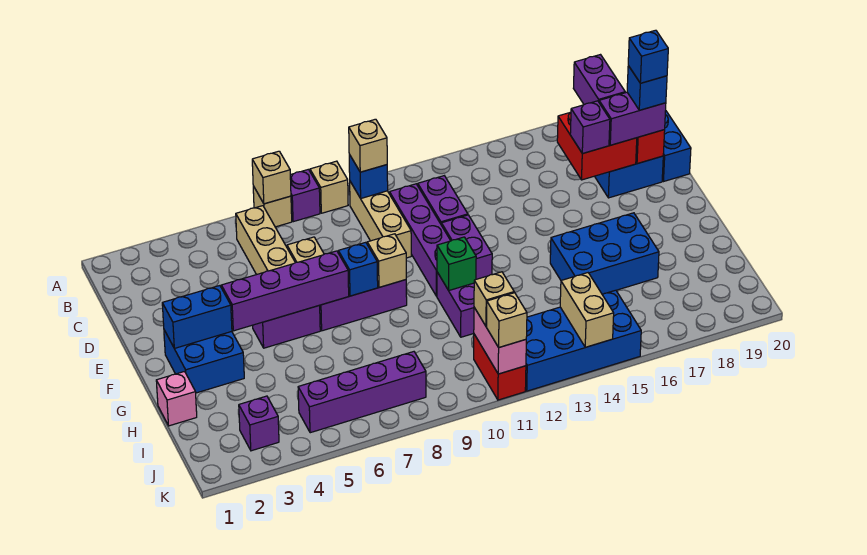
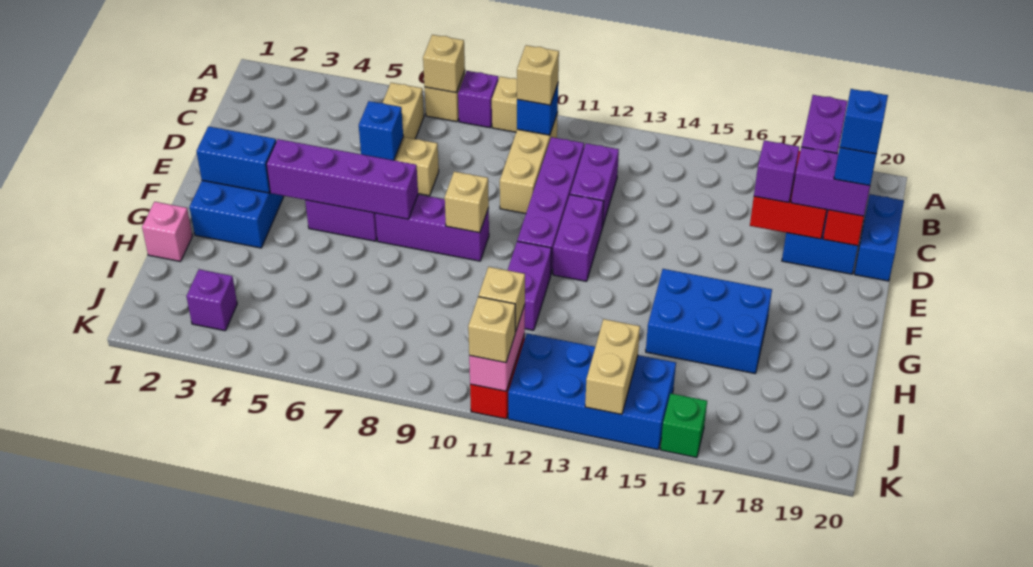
blue 1x1 brick [338,242,378,296] -> blue 1x1 brick moved to [359,101,403,160]
green 1x1 brick [437,237,476,290] -> green 1x1 brick moved to [660,394,707,457]
purple 1x4 brick [298,352,426,433] -> none

